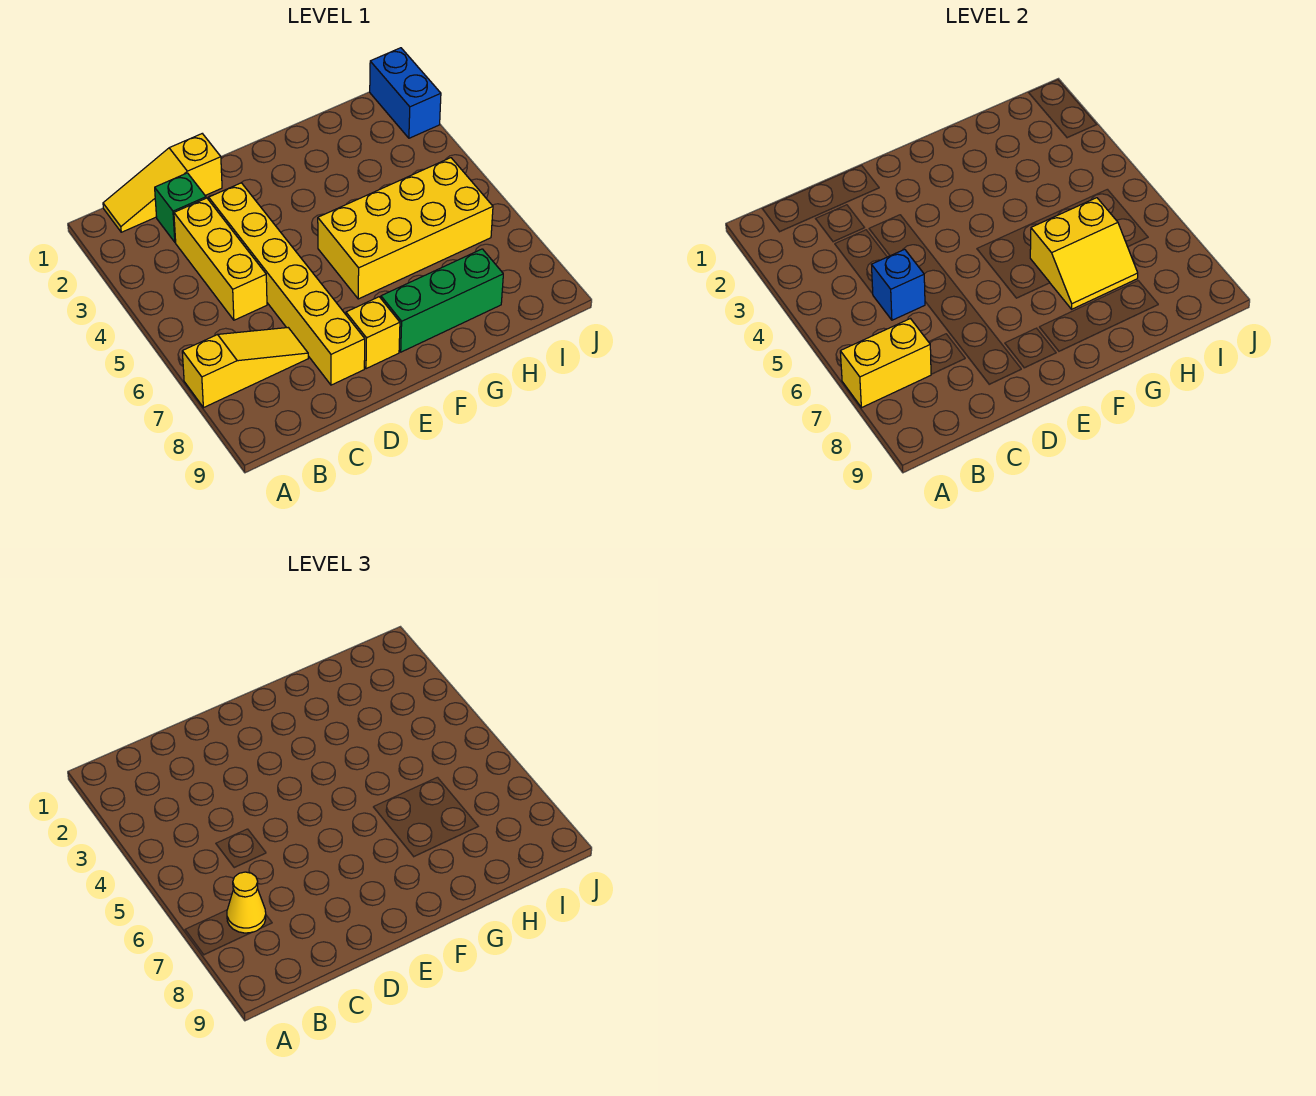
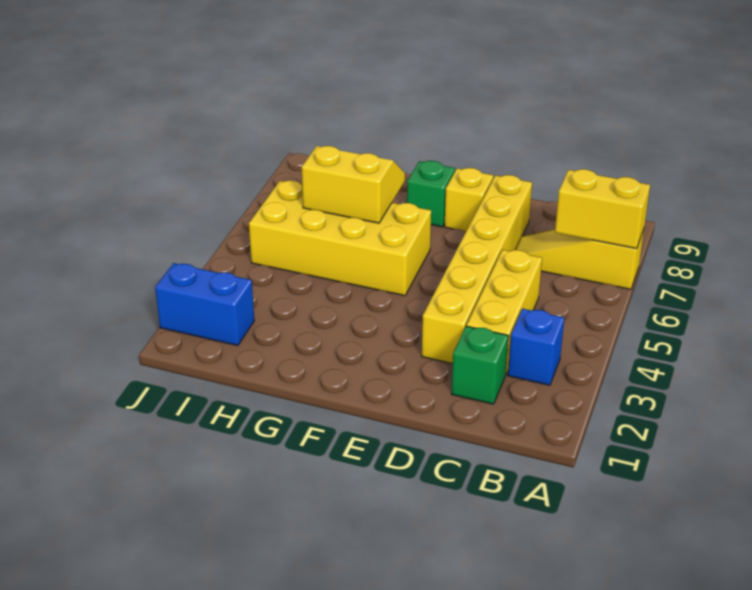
yellow 1x3 slope [103,134,222,232] -> none
yellow 1x1 cone [227,872,266,933] -> none
blue 1x1 brick [872,249,925,320] -> blue 1x1 brick moved to [508,309,564,385]
green 1x3 brick [381,249,503,352] -> green 1x1 brick [407,161,455,227]
blue 1x2 brick [370,48,441,138] -> blue 1x2 brick turned to [155,263,254,346]

